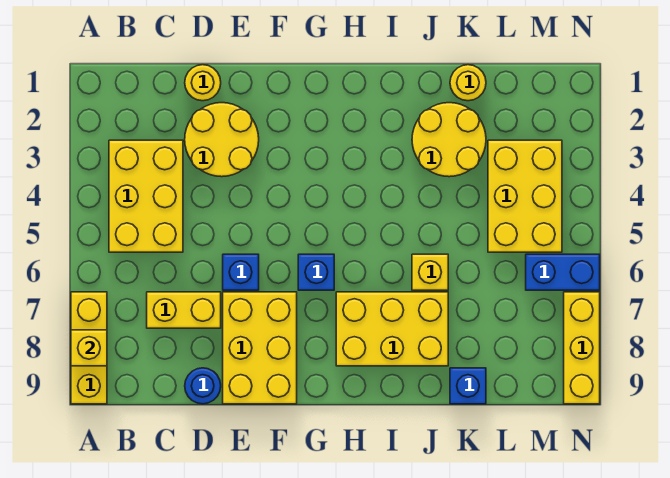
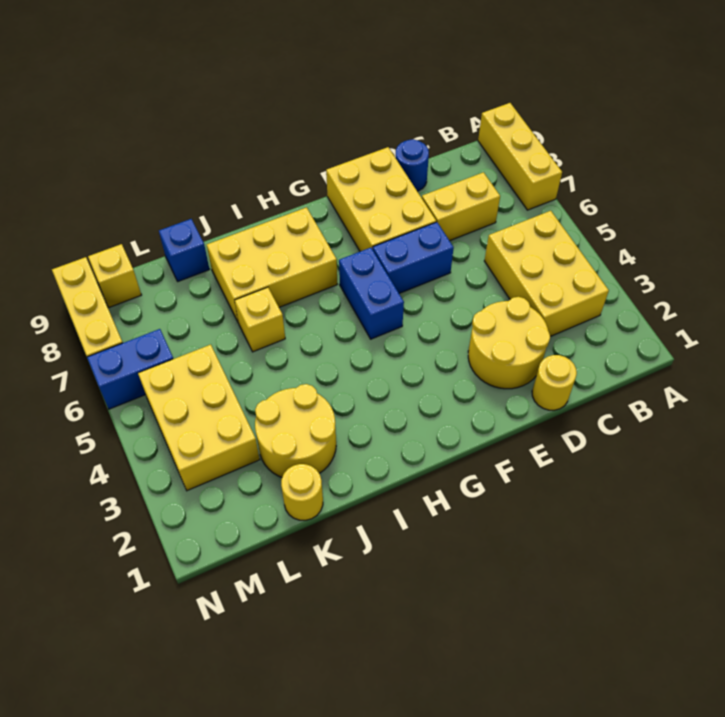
yellow 1x1 brick [71,330,107,366] -> yellow 1x1 brick moved to [88,244,141,308]
blue 1x1 brick [223,254,259,290] -> blue 1x2 brick [373,222,454,293]
blue 1x1 brick [298,254,334,290] -> blue 1x2 brick [339,248,404,339]

